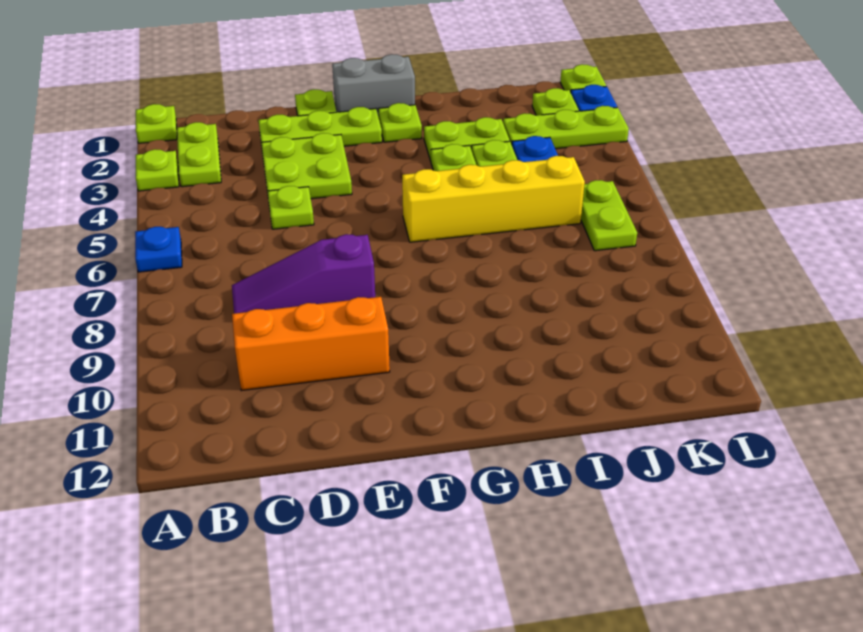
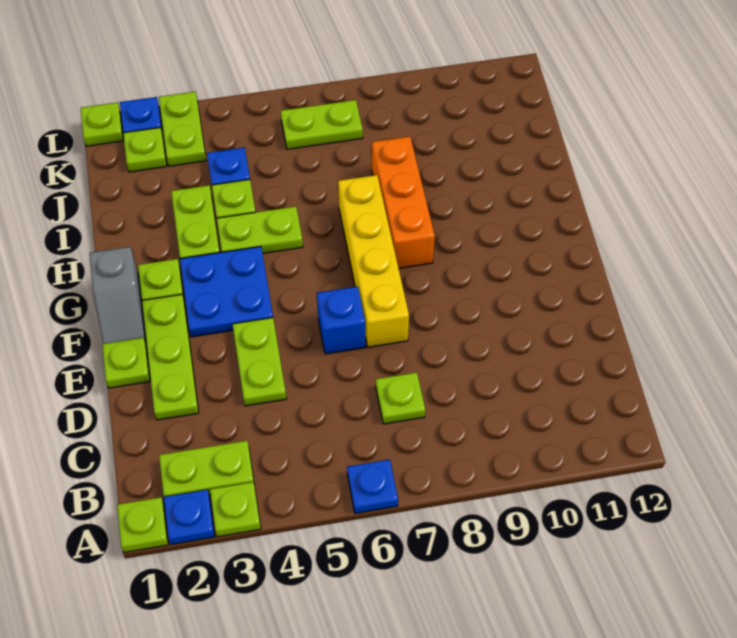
none -> blue 1x1 plate [164,490,215,544]
purple 1x3 slope [232,234,375,314] -> none
orange 1x3 brick [232,297,390,391] -> orange 1x3 brick moved to [372,136,435,268]
lime 2x2 plate [261,133,352,199] -> lime 1x2 plate [233,318,286,406]
lime 1x1 plate [268,186,314,229] -> lime 1x1 plate moved to [376,373,425,424]
none -> blue 1x1 brick [317,287,366,354]
grey 1x2 brick [332,54,415,114] -> grey 1x2 slope [90,247,146,344]
none -> blue 2x2 plate [180,246,273,337]
yellow 1x4 brick [402,156,585,242] -> yellow 1x4 brick moved to [338,175,409,347]
lime 1x3 plate [503,106,629,149] -> lime 1x2 plate [159,92,206,166]

